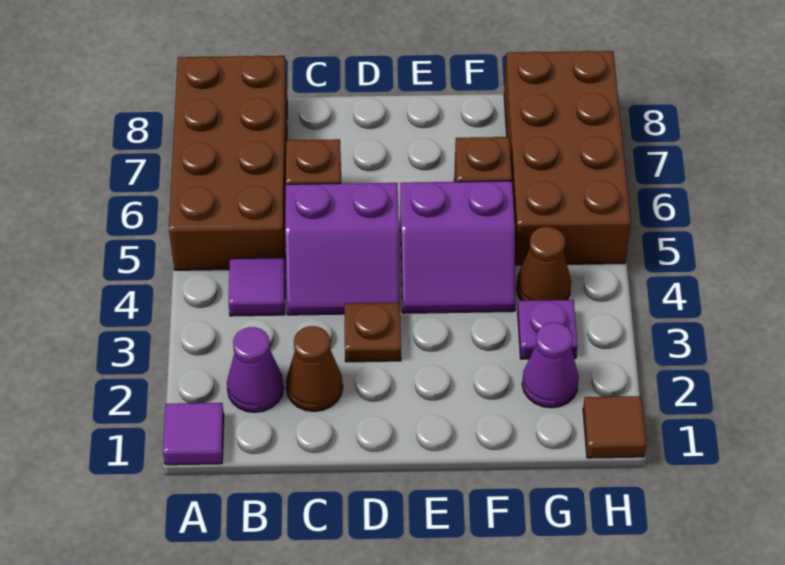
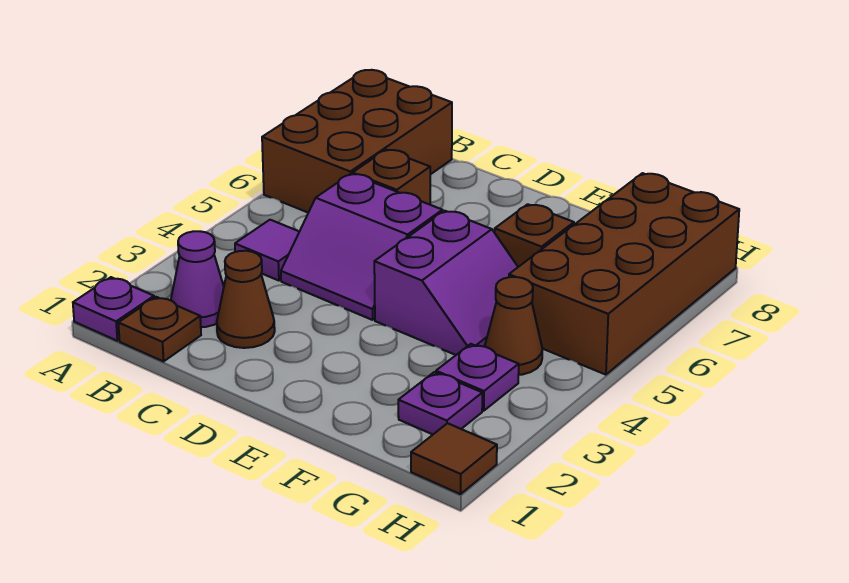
purple 1x1 tile [163,403,224,465] -> purple 1x1 plate [73,277,154,341]
brown 2x4 brick [169,56,287,270] -> brown 2x3 brick [262,70,452,213]
brown 1x1 plate [345,303,401,362] -> brown 1x1 plate moved to [118,297,201,361]
purple 2x2 slope [400,181,515,313] -> purple 2x2 slope turned to [374,211,518,355]
purple 1x1 cone [522,323,579,408] -> purple 1x1 plate [398,372,482,434]

